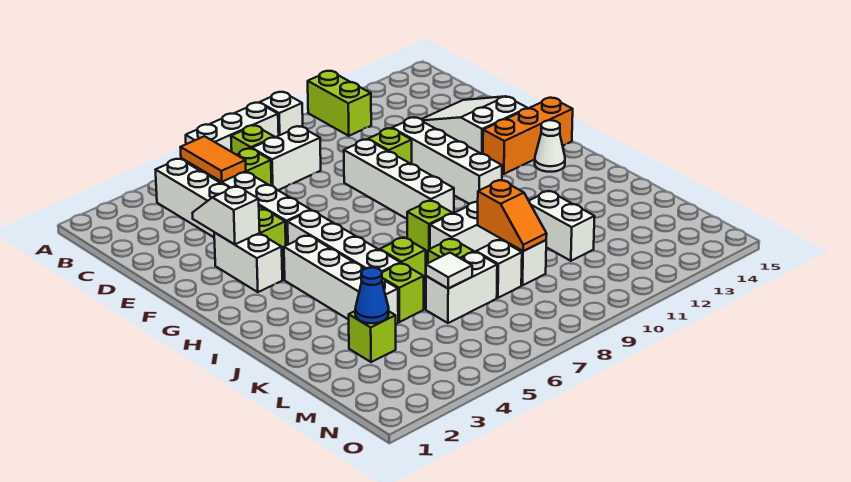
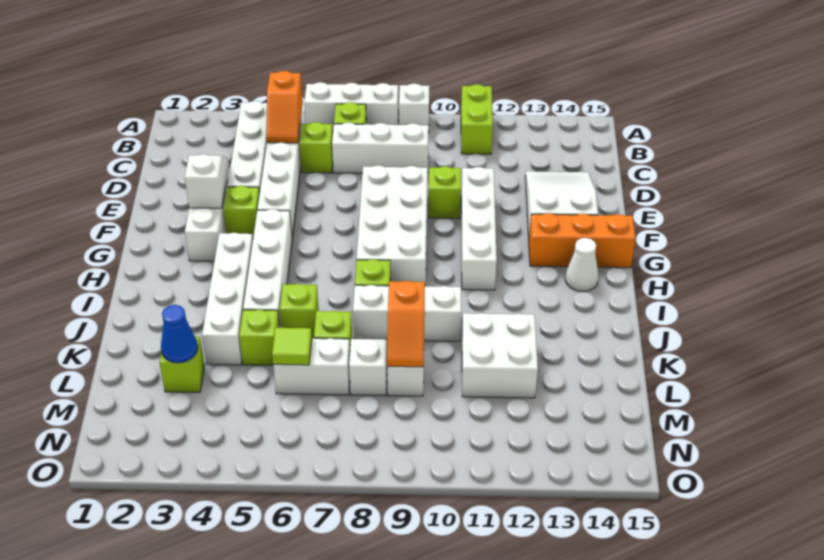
orange 1x2 tile [180,136,246,182] -> orange 1x2 slope [266,71,303,143]
white 1x2 brick [252,126,321,190] -> white 1x3 brick [332,123,429,173]
white 1x4 brick [344,140,454,219] -> white 2x4 brick [357,165,428,286]
white 1x2 brick [529,191,595,261] -> white 2x2 brick [462,313,538,398]
white 1x1 tile [426,253,472,288] -> lime 1x1 tile [272,327,312,365]

